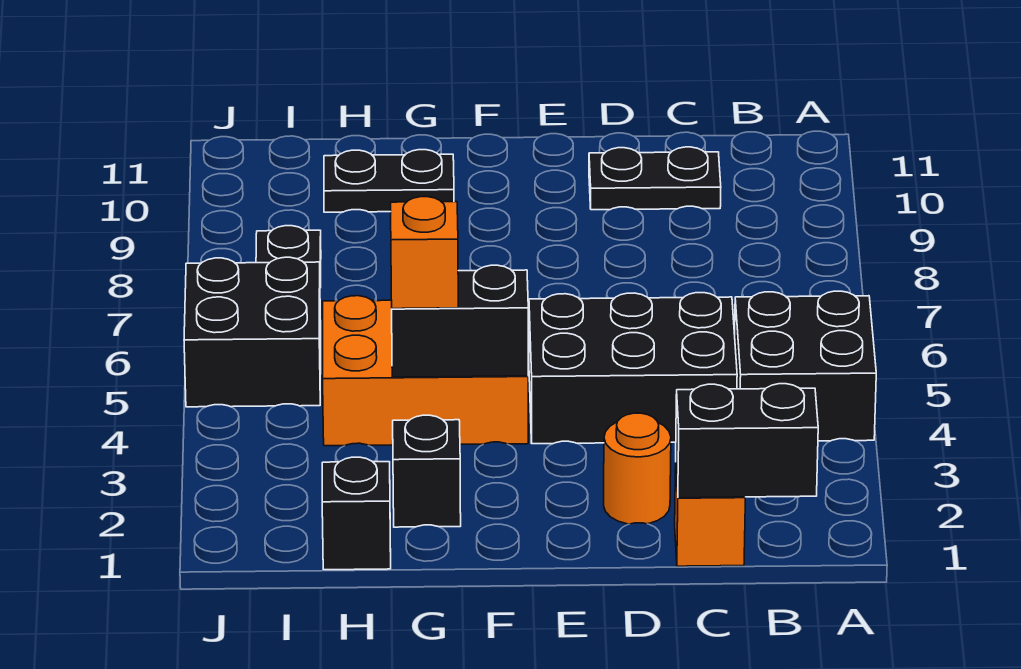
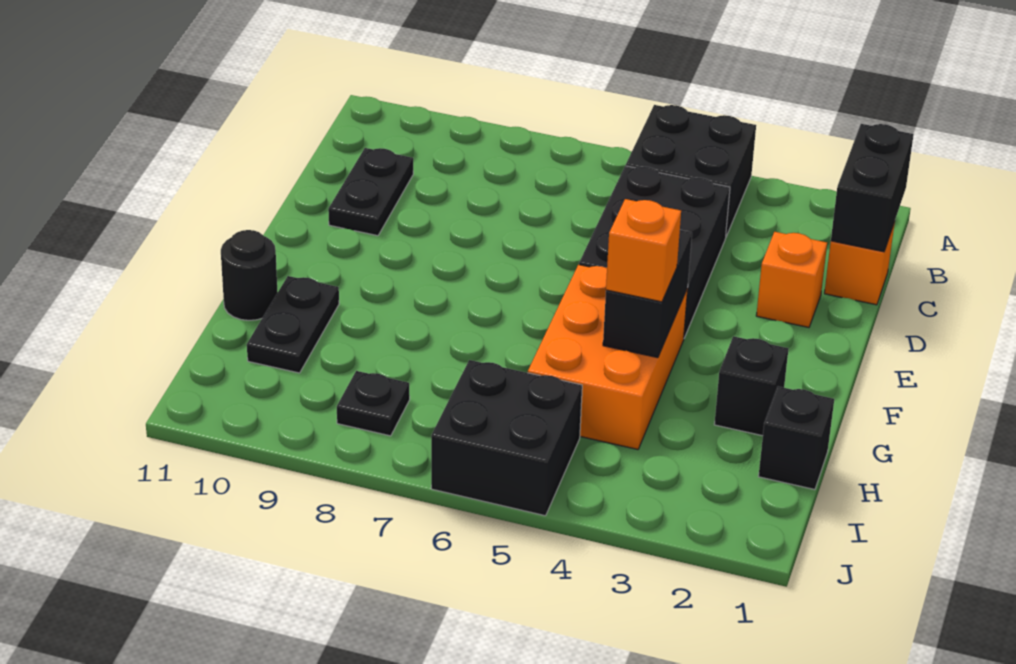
orange 1x1 round brick [604,413,671,524] -> orange 1x1 brick [756,232,827,327]
none -> black 1x1 round brick [221,230,278,320]

